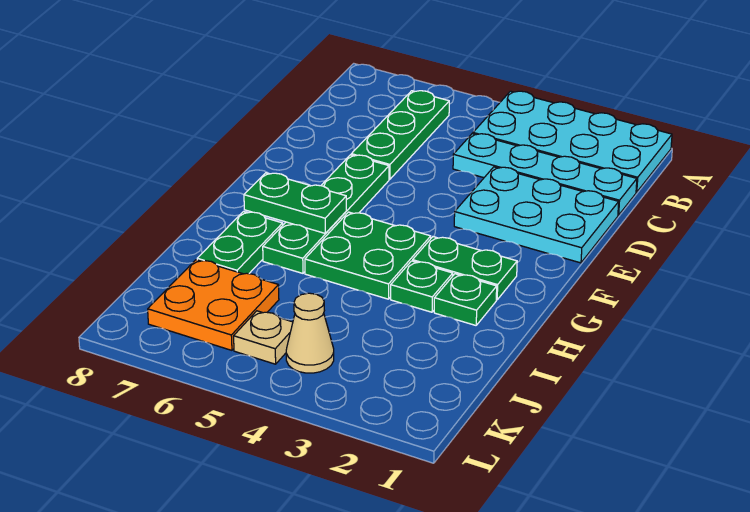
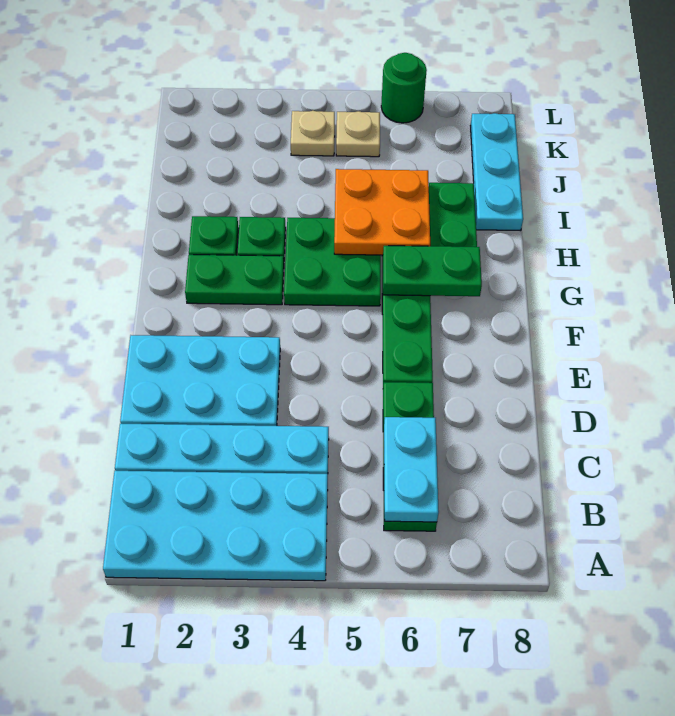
none -> cyan 1x2 plate [384,417,439,522]
none -> cyan 1x3 plate [470,113,523,231]
orange 2x2 plate [148,260,279,350] -> orange 2x2 plate moved to [334,169,430,255]
tan 1x1 cone [286,293,334,373] -> tan 1x1 plate [291,111,335,156]
none -> green 1x1 round brick [381,53,427,123]

